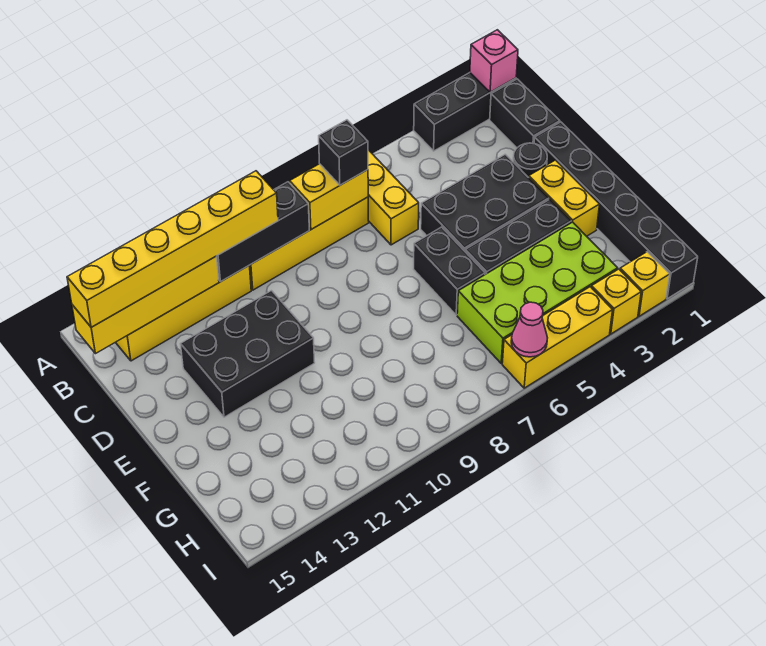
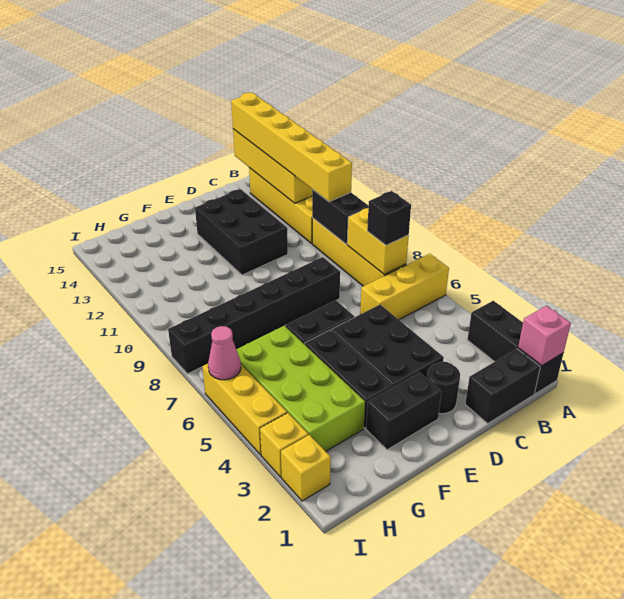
black 1x3 brick [217,182,309,282] -> black 1x2 brick [312,190,369,244]
black 1x6 brick [534,122,698,299] -> black 1x6 brick moved to [168,257,340,374]
yellow 1x2 brick [529,160,600,236] -> black 1x2 brick [366,372,442,450]

